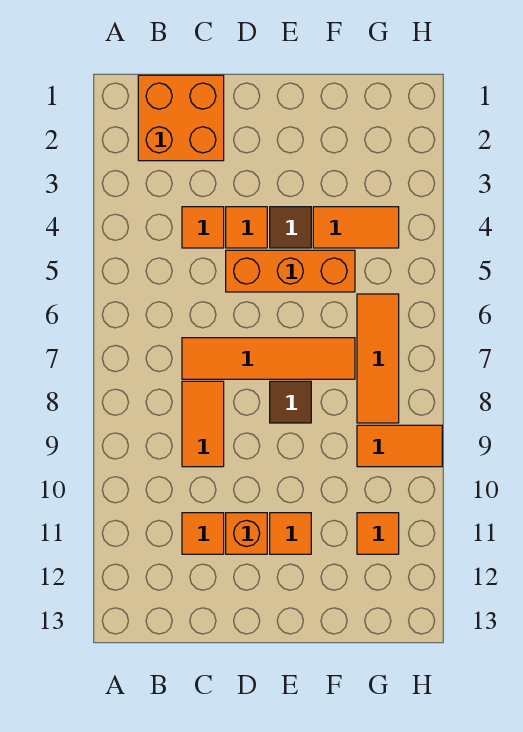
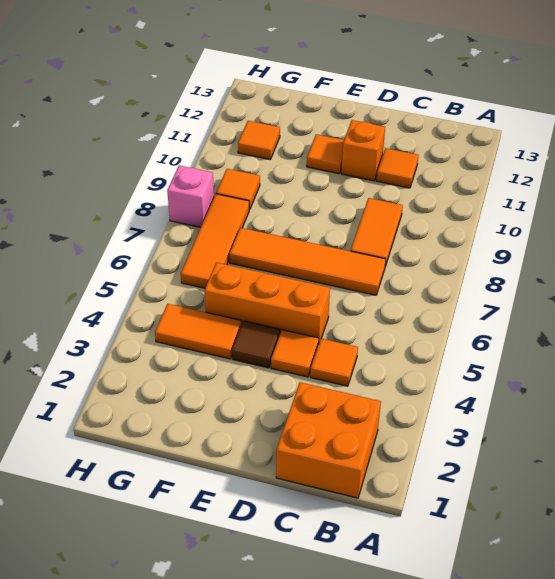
brown 1x1 tile [270,381,311,423] -> none
orange 1x2 tile [357,425,442,467] -> orange 1x1 tile [216,169,260,209]
none -> pink 1x1 brick [167,166,214,227]

